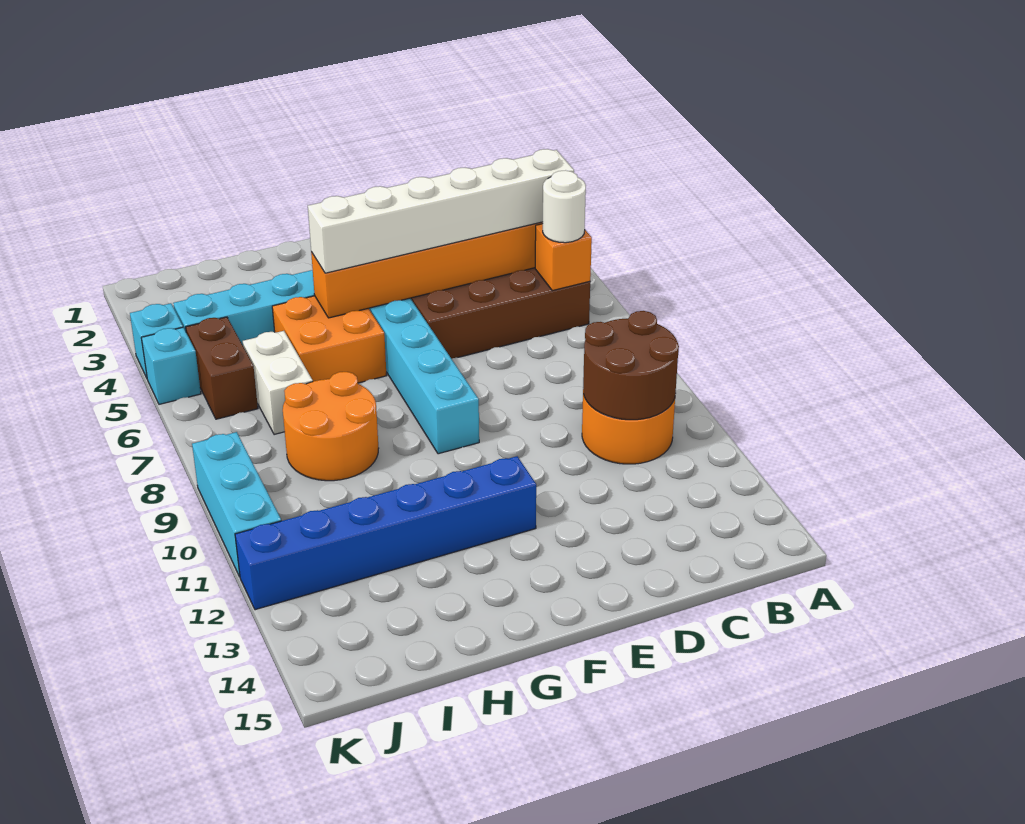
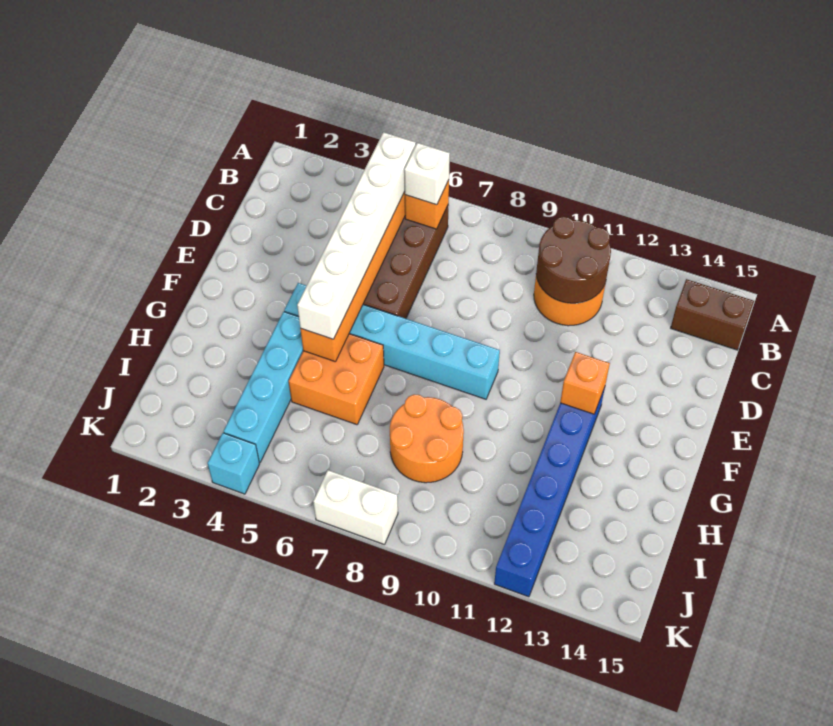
white 1x1 round brick [543,170,586,243] -> white 1x1 brick [404,143,450,205]
none -> orange 1x1 brick [560,352,610,414]
white 1x2 brick [243,331,313,435] -> white 1x2 brick moved to [313,470,398,545]
brown 1x2 brick [186,317,258,419] -> brown 1x2 brick moved to [671,279,754,350]
cyan 1x1 brick [141,327,201,404] -> none
cyan 1x3 brick [192,432,281,577] -> none

